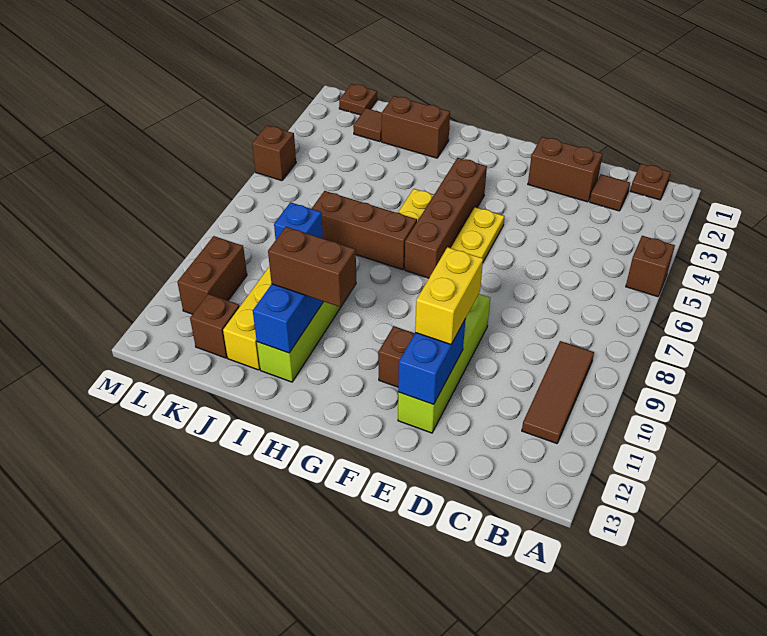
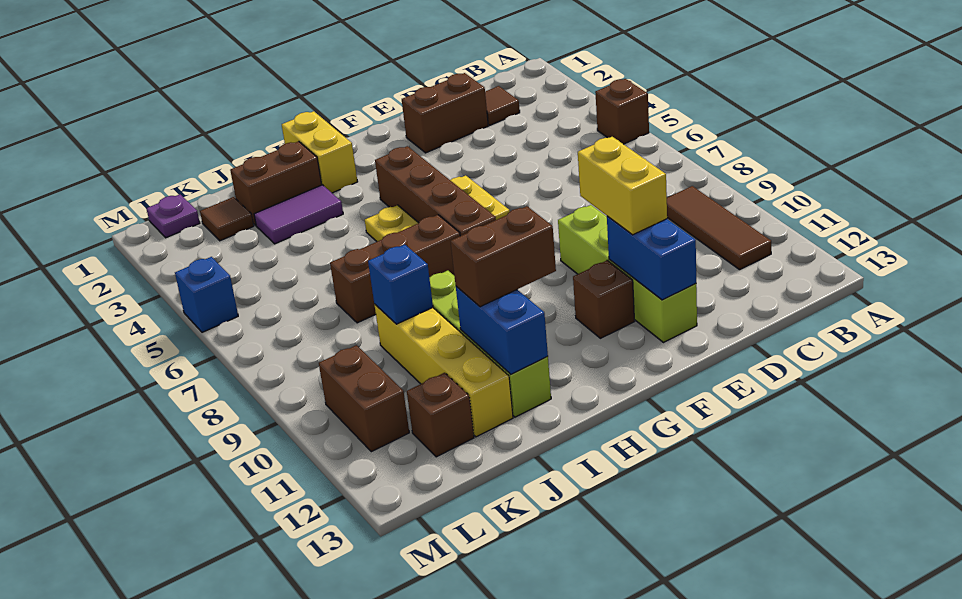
brown 1x1 plate [631,164,671,200] -> none
none -> yellow 1x2 brick [282,111,358,193]
none -> purple 1x2 tile [254,185,343,244]
brown 1x1 plate [339,84,377,115] -> purple 1x1 plate [146,194,200,238]
brown 1x1 brick [252,125,296,181] -> blue 1x1 brick [175,257,238,332]

